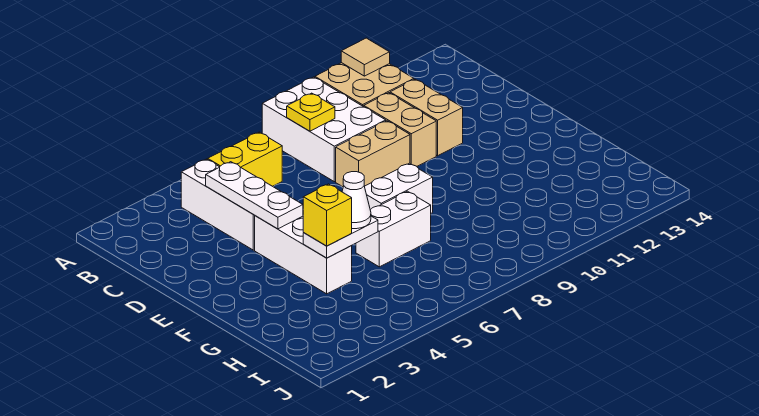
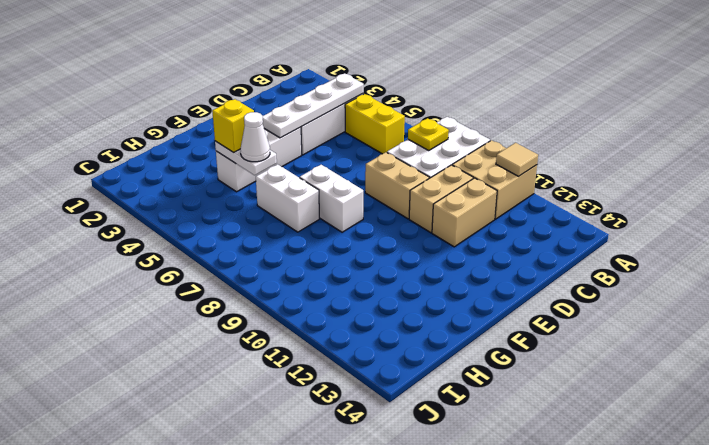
white 1x3 plate [206,162,303,229] -> white 1x4 plate [263,73,364,138]

